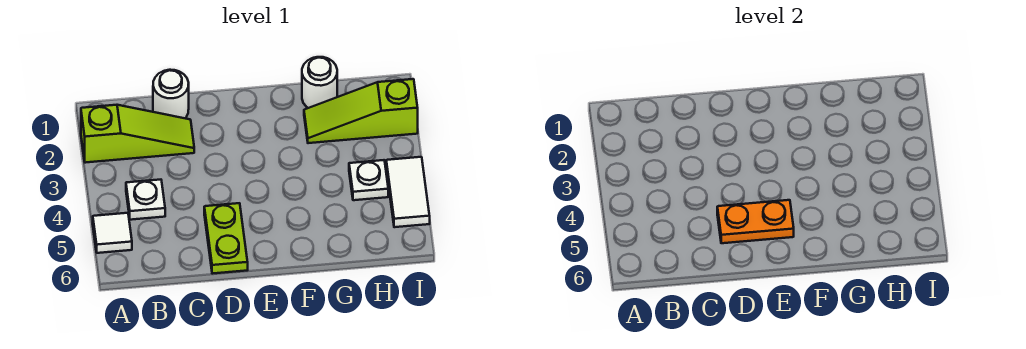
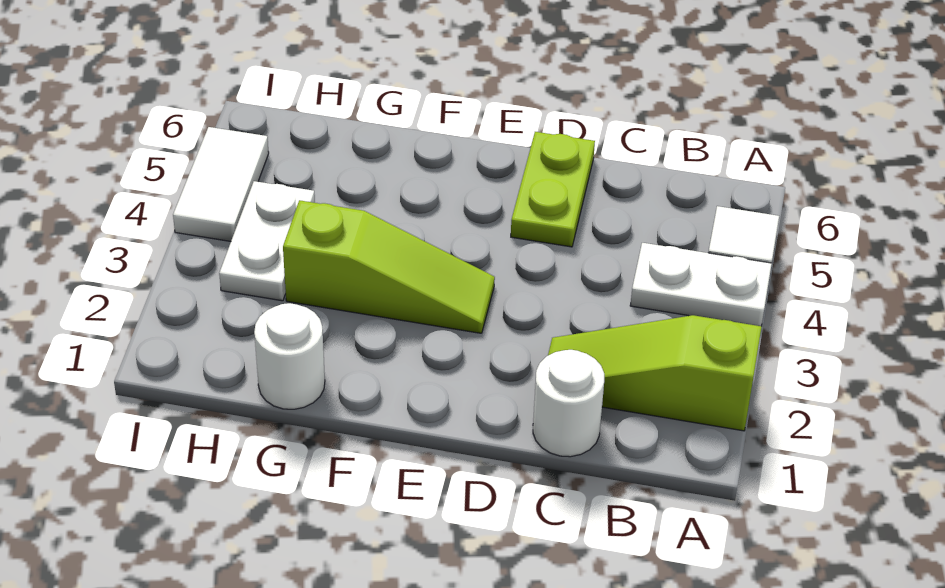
white 1x1 plate [126,180,165,220] -> white 1x2 plate [630,243,772,326]
orange 1x2 plate [717,200,794,243] -> none
lime 1x3 slope [304,79,418,143] -> lime 1x3 slope moved to [283,200,495,333]
white 1x1 plate [349,160,388,200] -> white 1x2 plate [219,181,315,301]

